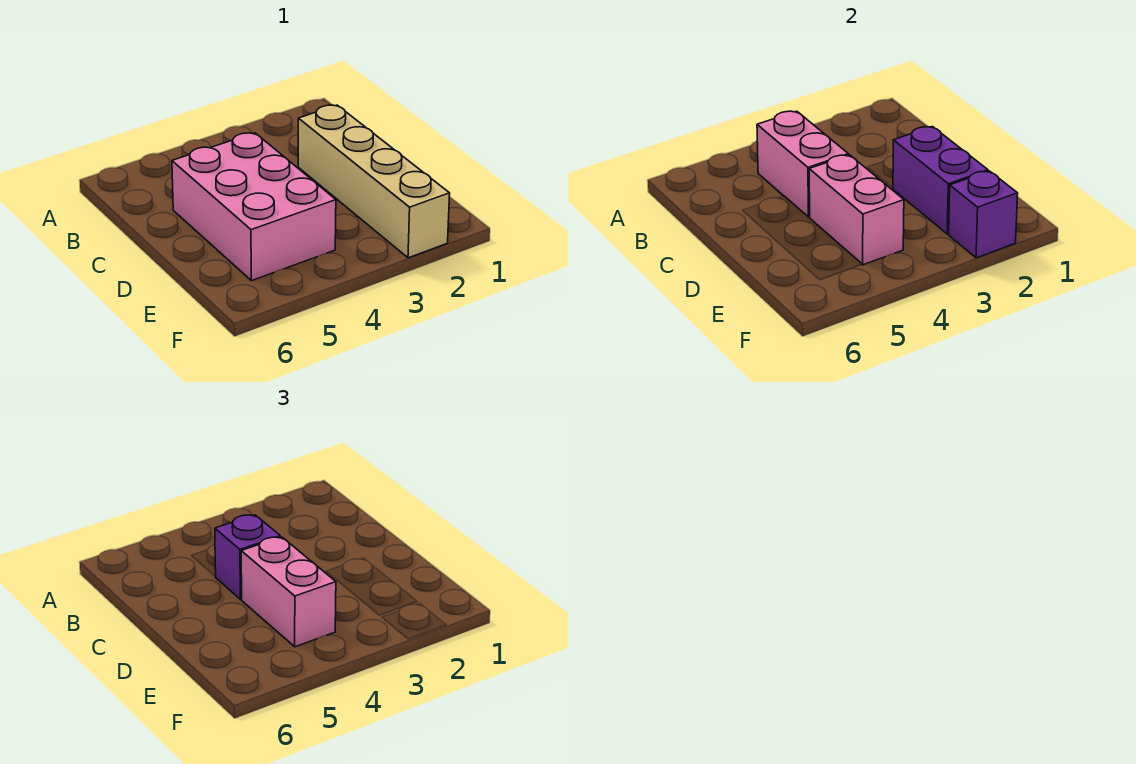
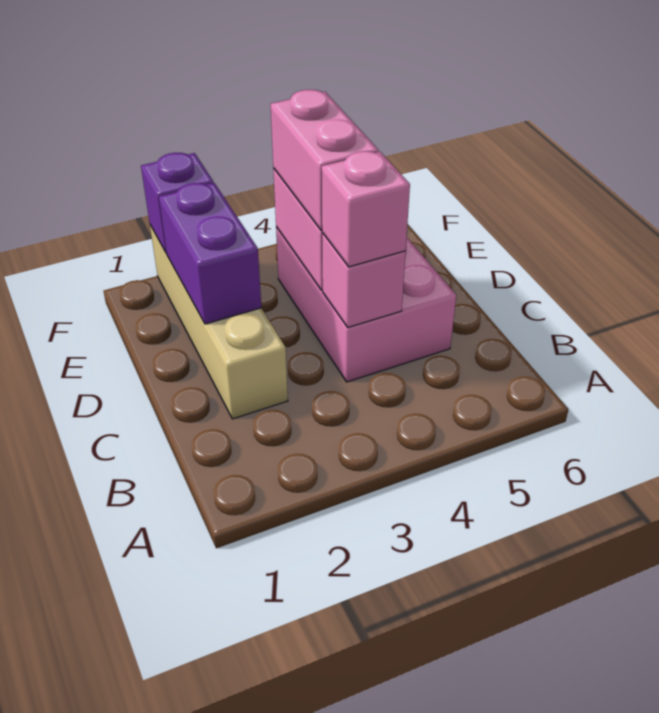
pink 1x2 brick [757,111,848,217] -> pink 1x1 brick [322,233,406,327]
purple 1x1 brick [215,515,280,599] -> pink 1x1 brick [322,151,410,267]

